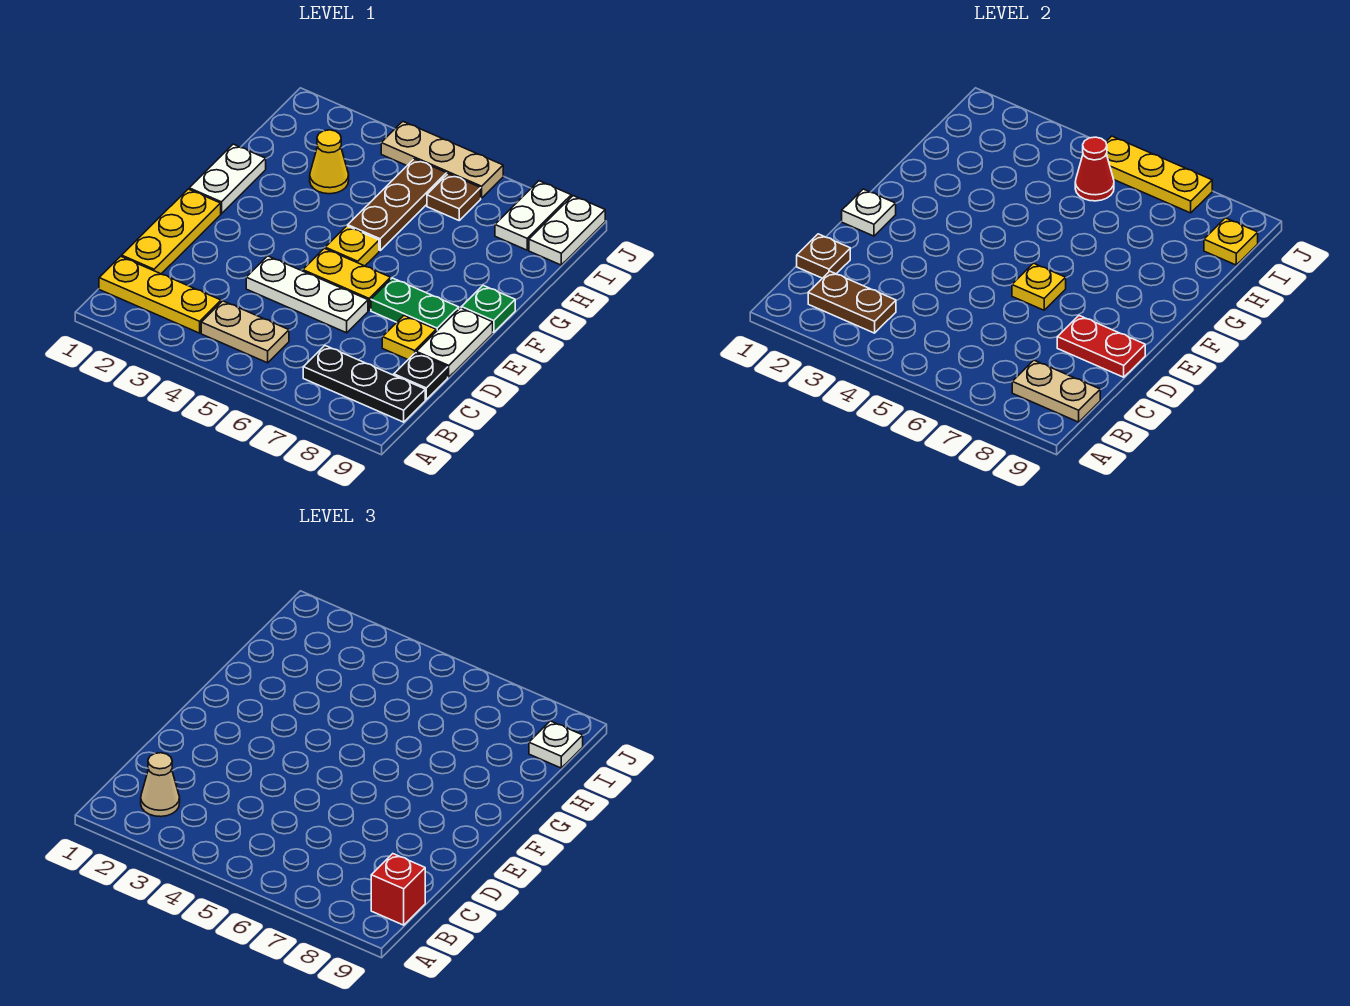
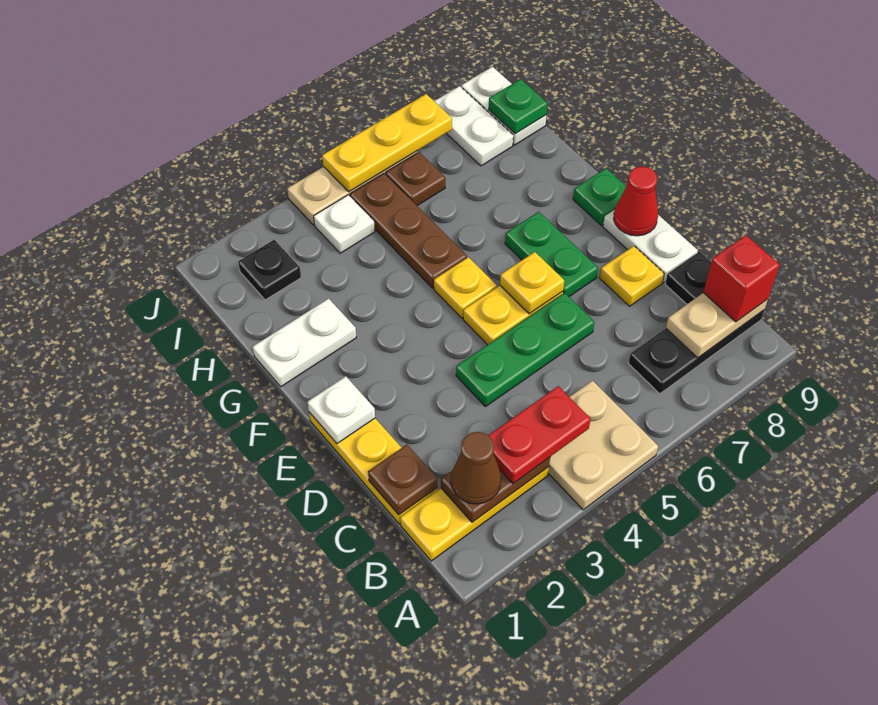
tan 1x1 cone [141,753,180,817] -> brown 1x1 cone [451,432,501,504]
tan 1x2 plate [201,301,289,363] -> tan 2x2 plate [548,381,658,510]
white 1x3 plate [246,256,368,333] -> green 1x3 plate [456,293,595,407]
red 1x2 plate [1057,316,1145,377] -> red 1x2 plate moved to [488,386,591,483]
green 1x2 plate [371,278,459,331] -> green 1x2 plate turned to [505,212,598,296]
white 1x2 plate [189,144,266,214] -> white 1x2 plate turned to [253,299,356,387]
yellow 1x1 cone [310,130,349,194] -> none
none -> black 1x1 plate [238,240,301,300]
red 1x1 cone [1075,137,1114,201] -> red 1x1 cone moved to [614,166,658,236]
yellow 1x1 plate [1204,218,1258,265] -> green 1x1 plate [489,79,548,134]
white 1x1 plate [529,721,583,768] -> white 1x1 plate moved to [314,195,375,253]

